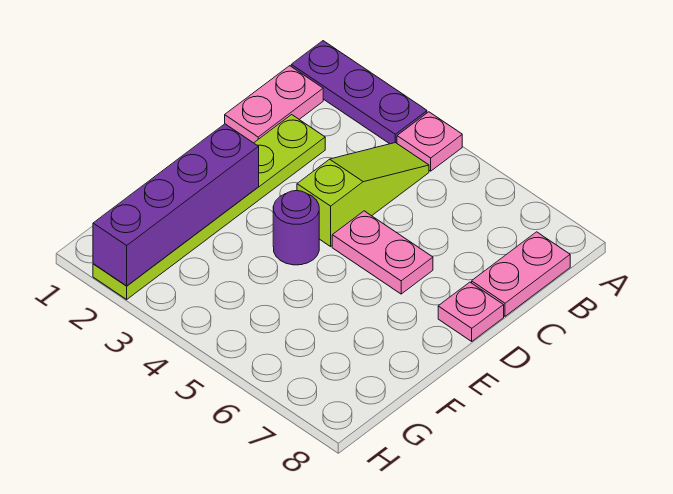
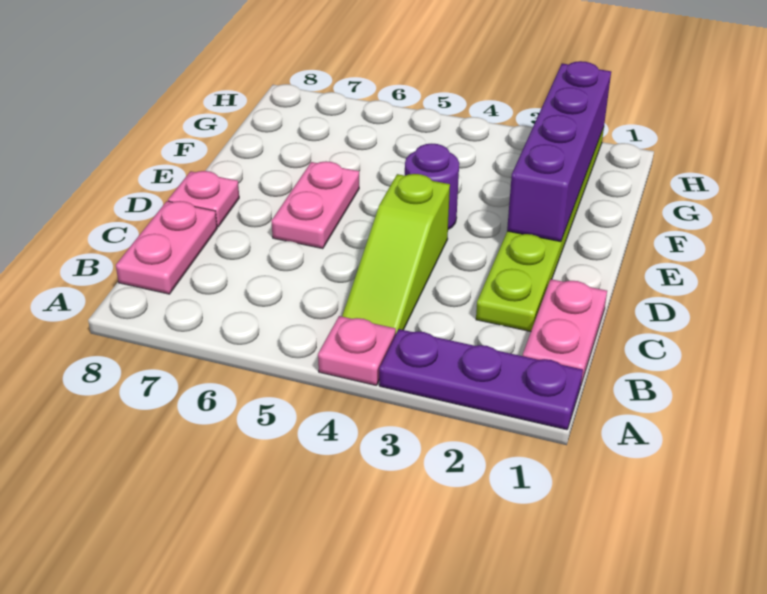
pink 1x2 plate [332,211,433,294] -> pink 1x2 plate turned to [271,161,359,249]

